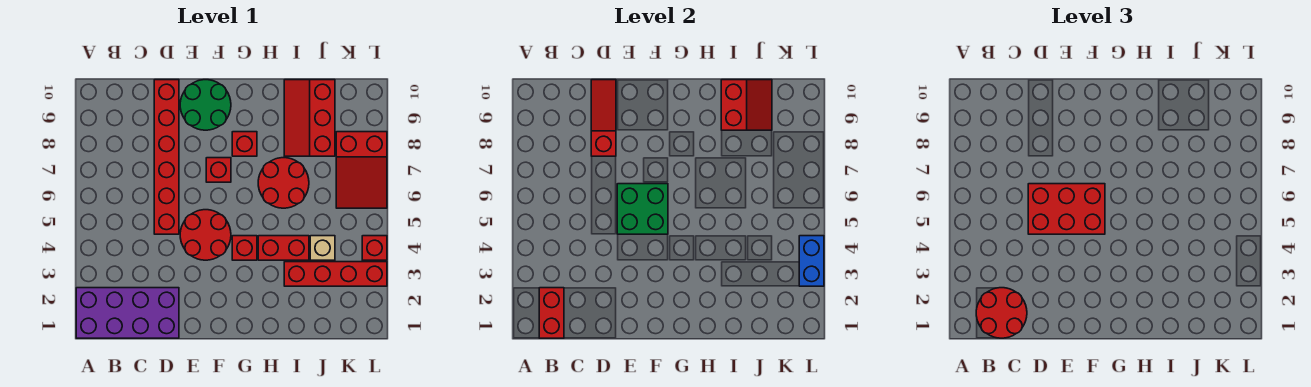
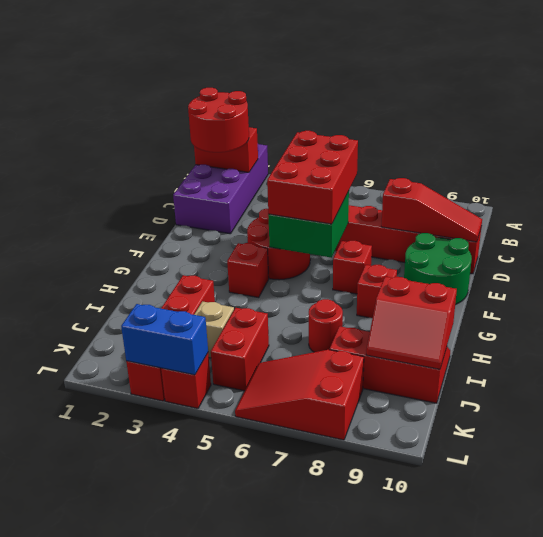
red 1x2 brick [258,236,309,260] -> red 1x2 brick moved to [211,308,269,391]
red 2x2 round brick [258,158,309,208] -> red 1x1 round brick [309,299,343,352]

